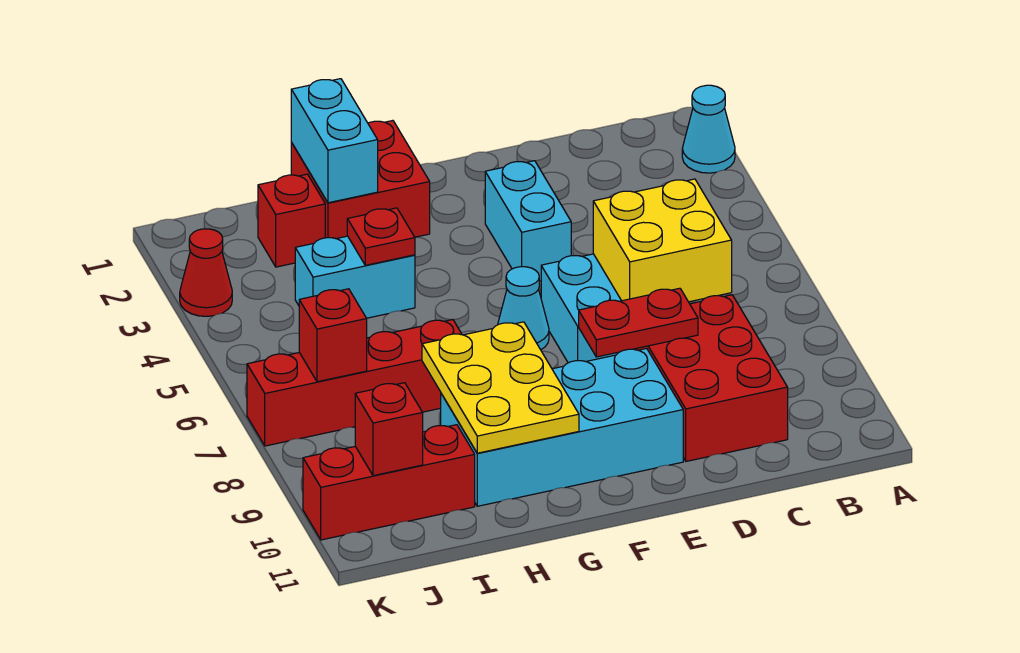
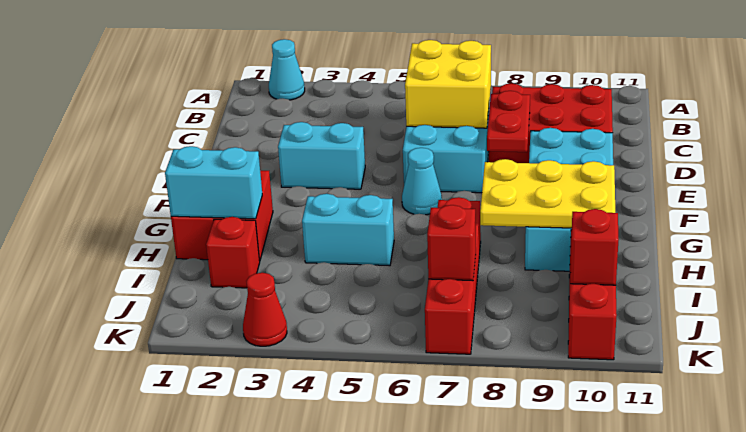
cyan 1x2 brick [295,236,415,318] -> cyan 1x2 brick turned to [302,194,394,266]
red 1x1 plate [347,208,415,265] -> none

